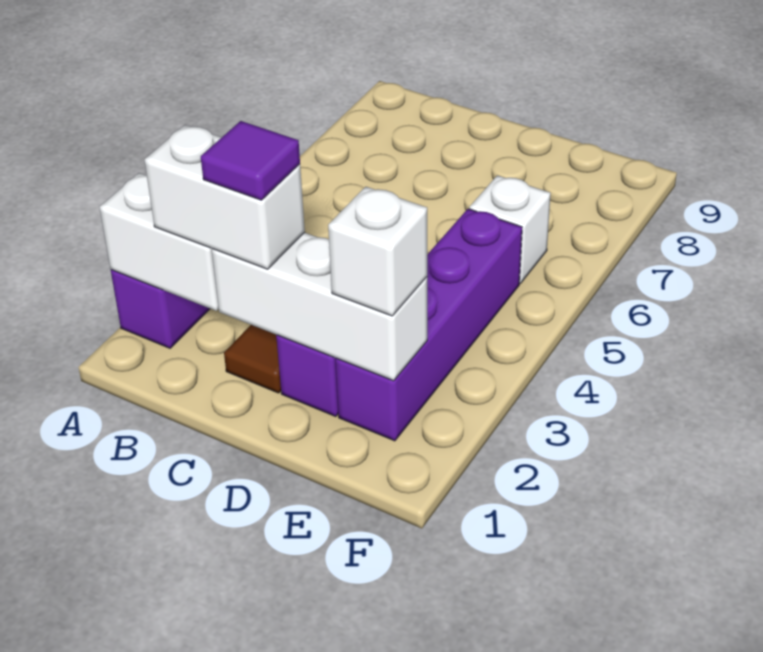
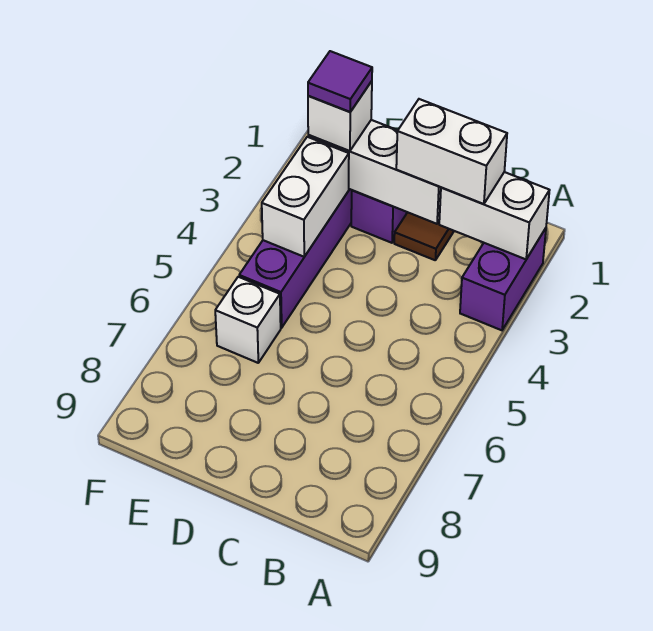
purple 1x1 tile [201,121,300,200] -> purple 1x1 tile moved to [308,51,372,112]
none -> white 1x2 brick [262,137,349,257]

